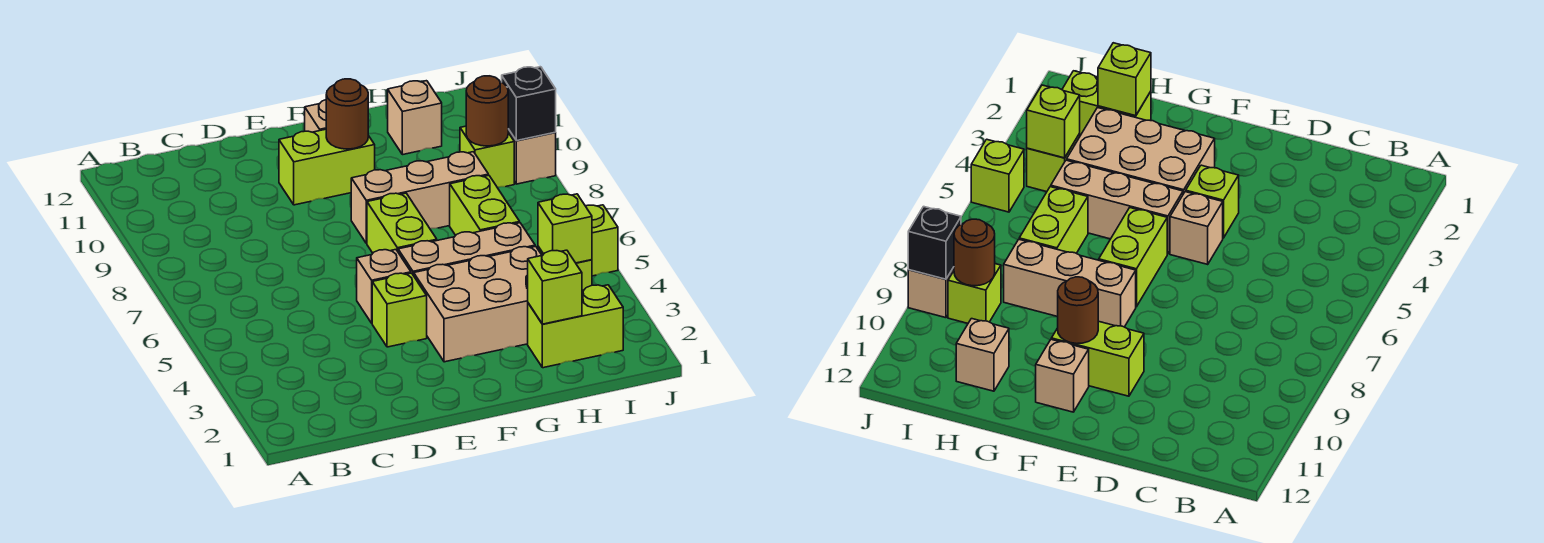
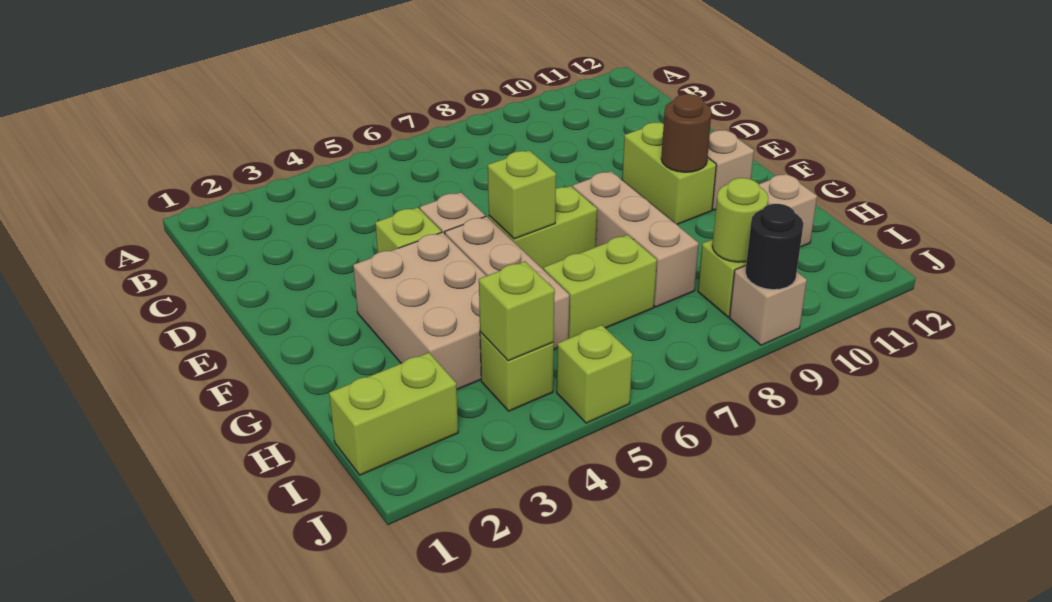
lime 1x2 brick [528,285,623,368] -> lime 1x2 brick turned to [329,353,458,475]
lime 1x1 brick [528,250,582,324] -> lime 1x1 brick moved to [488,150,556,239]
brown 1x1 round brick [466,76,508,146] -> lime 1x1 round brick [712,178,768,262]
black 1x1 brick [502,67,556,141] -> black 1x1 round brick [745,204,804,290]

